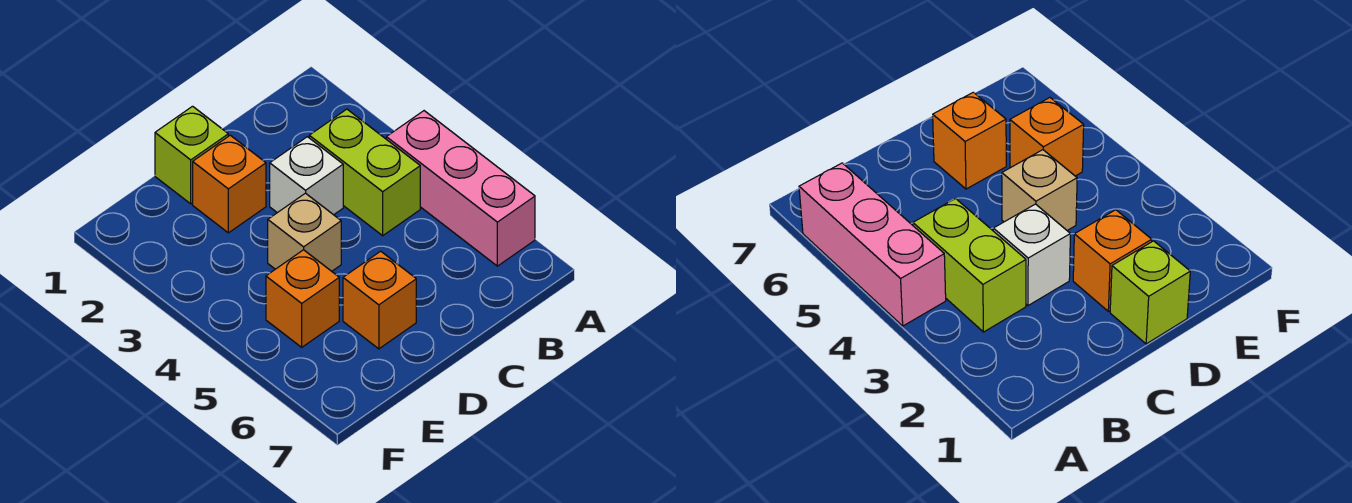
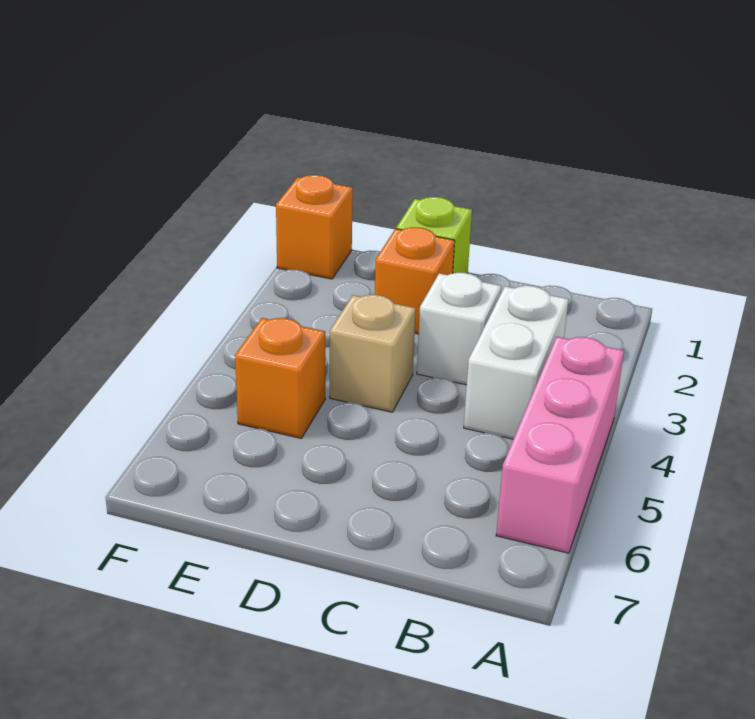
lime 1x2 brick [309,109,420,236] -> white 1x2 brick [464,286,569,439]
orange 1x1 brick [343,251,416,349] -> orange 1x1 brick moved to [276,175,353,279]

